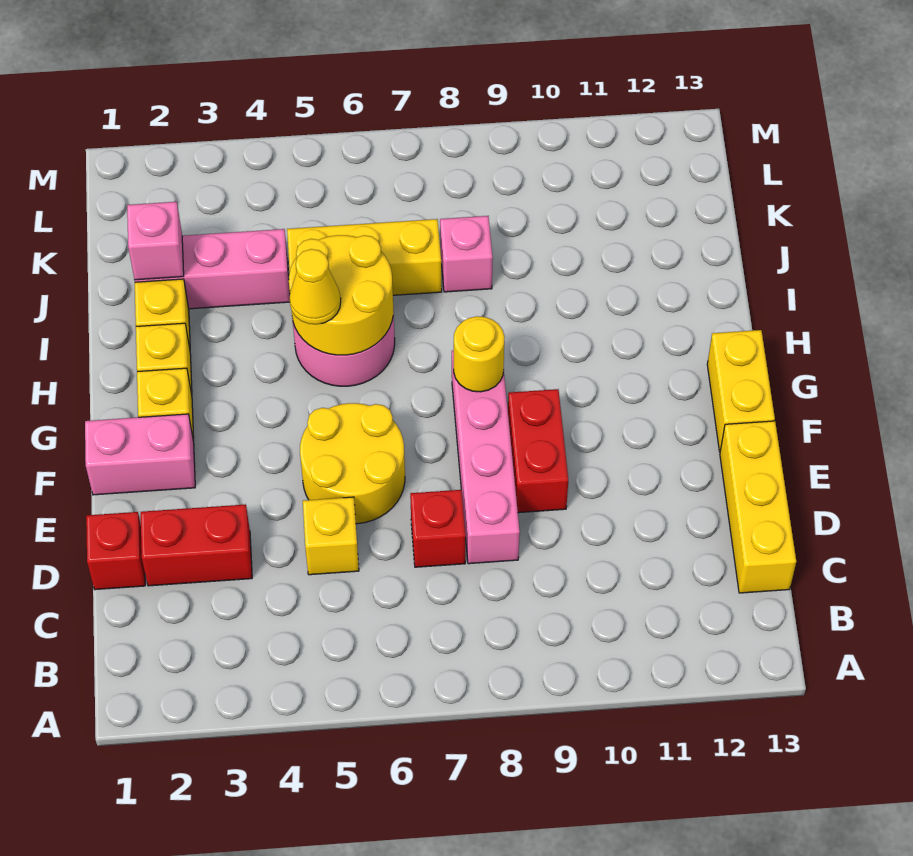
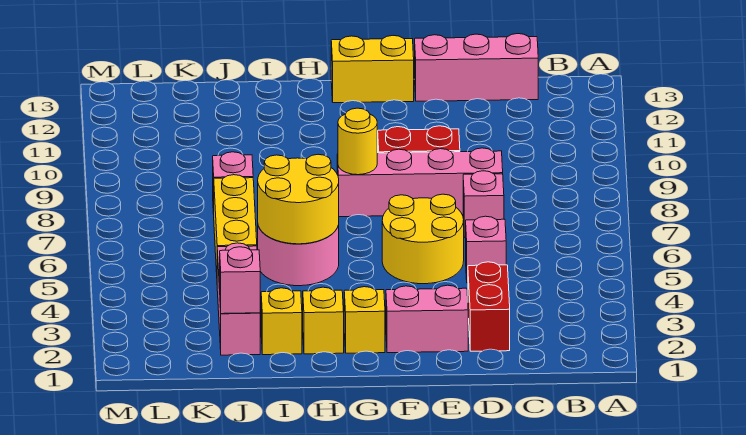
yellow 1x3 brick [720,421,796,593] -> pink 1x3 brick [415,34,538,101]
red 1x1 brick [86,512,145,590] -> none
yellow 1x1 brick [303,497,359,575] -> pink 1x1 brick [466,216,506,283]
red 1x1 brick [410,490,466,567] -> pink 1x1 brick [463,171,504,237]
pink 1x2 brick [85,414,195,495] -> pink 1x2 brick turned to [386,285,468,353]
yellow 1x1 cone [290,249,341,324] -> none

